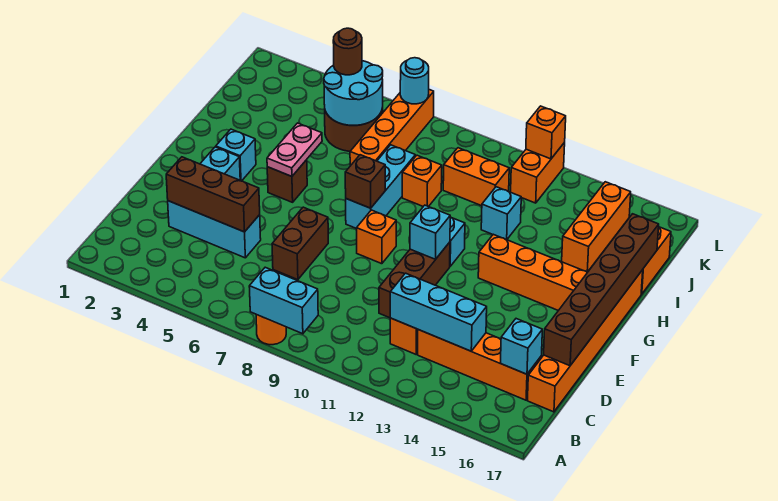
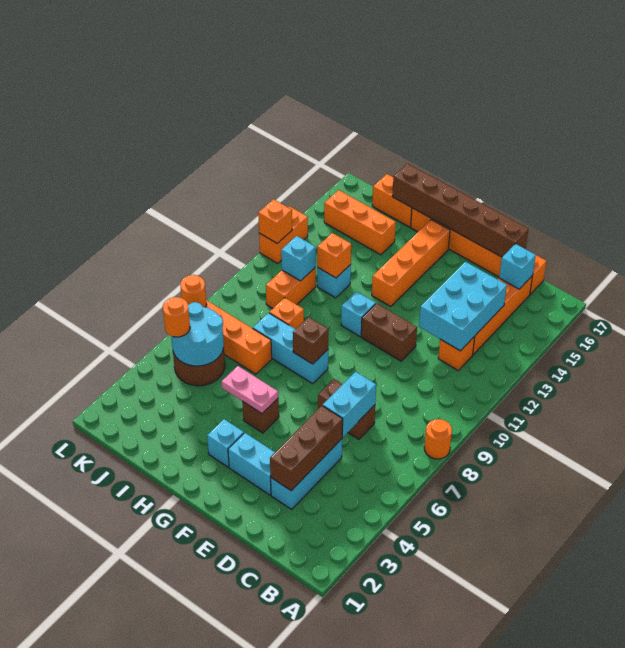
cyan 1x2 brick [249,267,318,334] -> cyan 1x2 brick moved to [323,372,376,437]
cyan 1x3 brick [390,273,487,351] -> cyan 2x3 brick [419,262,507,351]
brown 1x3 brick [379,242,450,318] -> brown 1x2 brick [361,304,417,361]
orange 1x1 brick [357,210,396,264] -> orange 1x1 brick moved to [317,233,351,278]
cyan 1x1 brick [410,205,450,260] -> cyan 1x1 brick moved to [281,236,316,281]
brown 1x1 round brick [333,28,362,75] -> orange 1x1 round brick [163,297,190,337]
orange 1x2 brick [511,142,565,203] -> orange 1x2 brick turned to [259,206,308,263]
cyan 1x1 round brick [400,58,429,104] -> orange 1x1 round brick [180,275,207,307]

